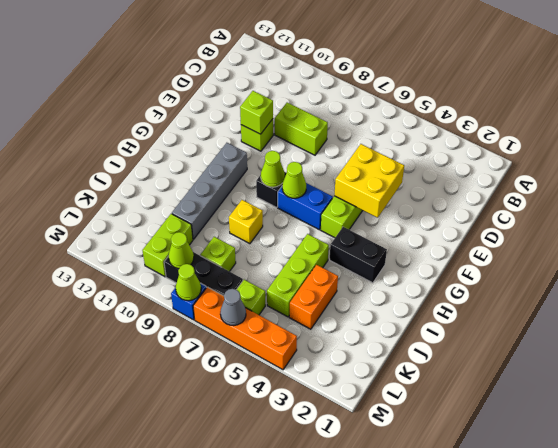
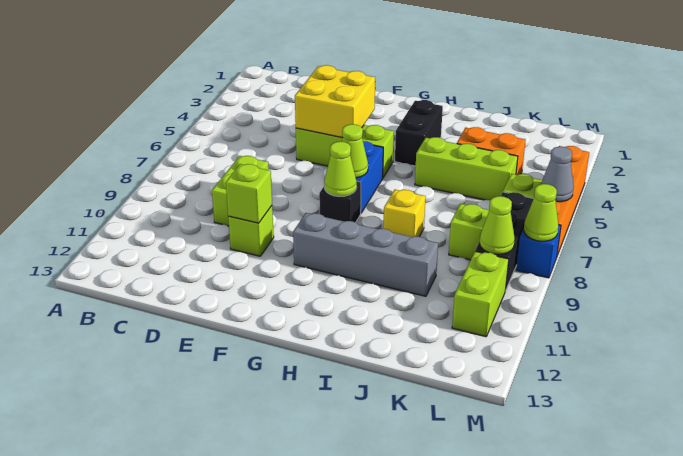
lime 1x2 brick [142,214,193,277] -> lime 1x2 brick turned to [452,251,509,337]

